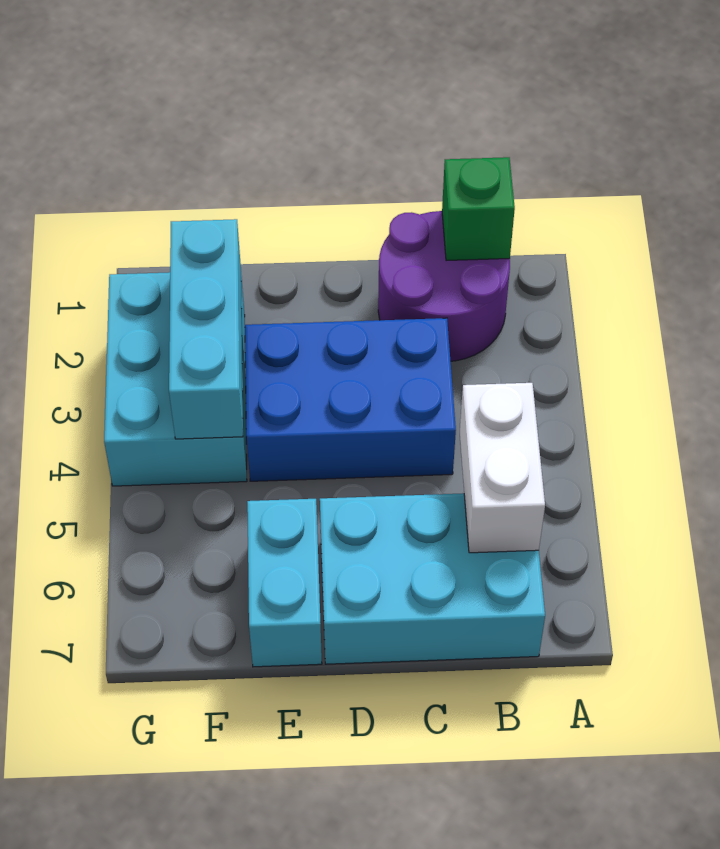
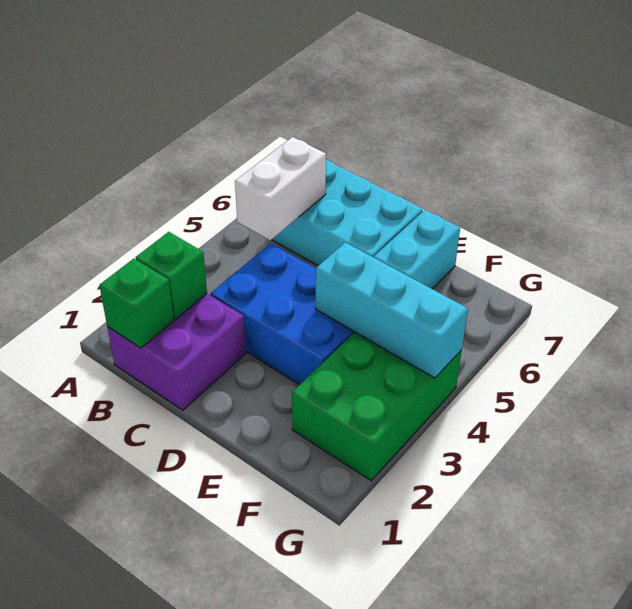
purple 2x2 round brick [378,211,510,361] -> purple 2x2 brick [107,294,246,410]
none -> green 1x1 brick [136,232,207,319]
cyan 2x3 brick [104,272,247,486] -> green 2x3 brick [292,332,462,481]
cyan 1x3 brick [169,219,243,439] -> cyan 1x3 brick turned to [316,242,468,378]

